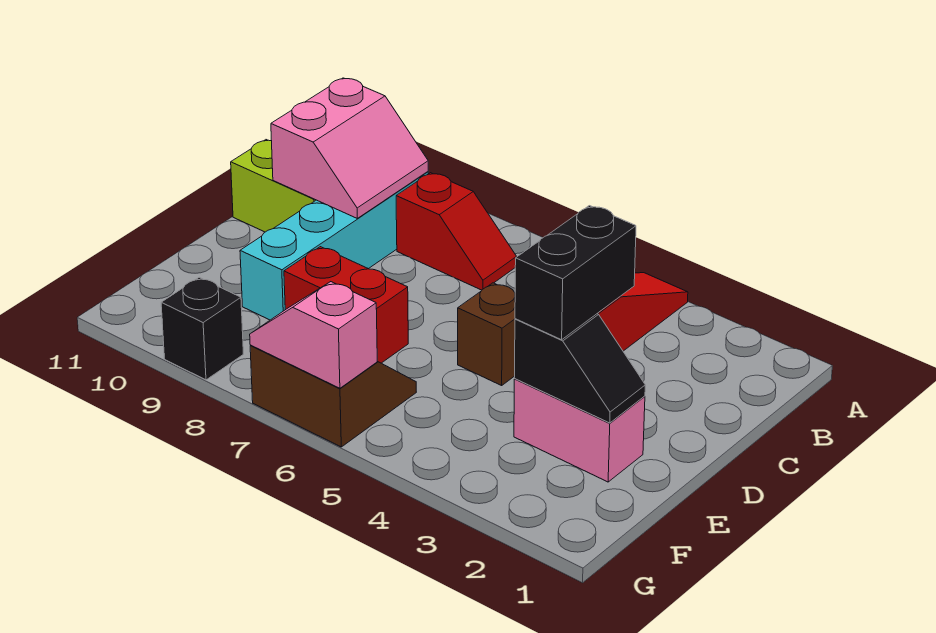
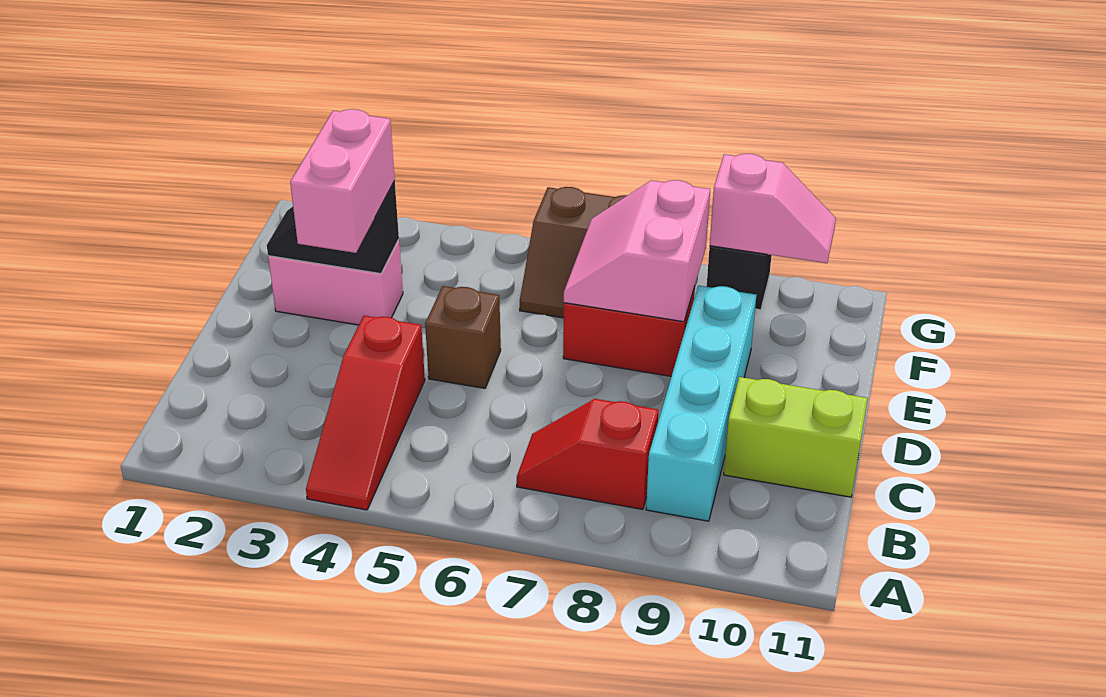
pink 2x2 slope [271,78,428,218] -> pink 2x2 slope moved to [564,180,710,322]
black 1x2 brick [515,206,636,340] -> pink 1x2 brick [290,109,395,253]
pink 1x2 slope [250,282,377,388] -> pink 1x2 slope moved to [710,154,836,263]

